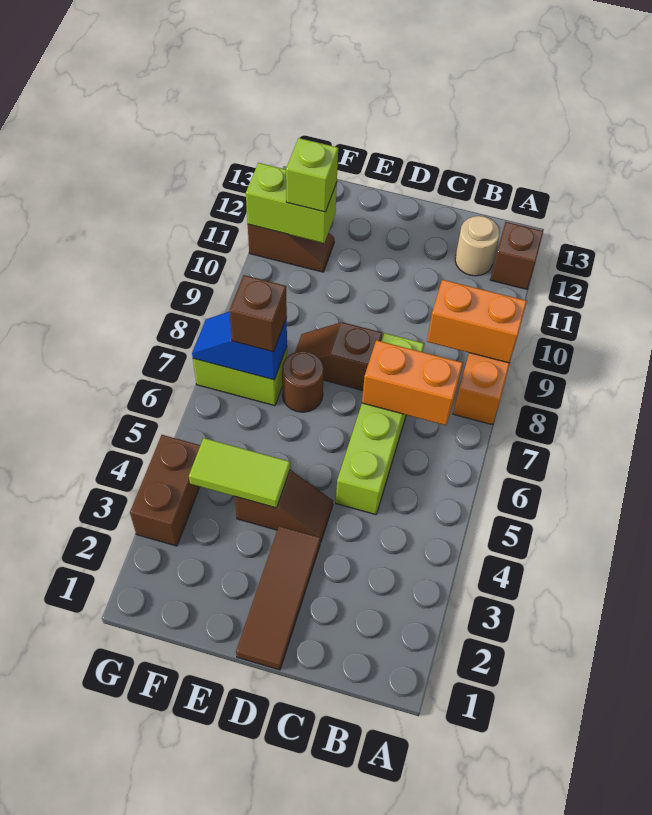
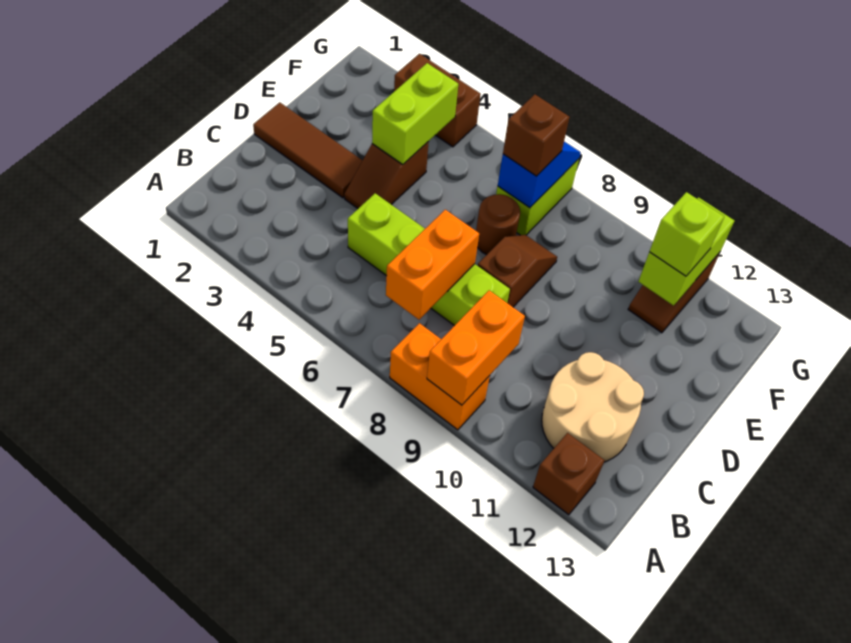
tan 1x1 round brick [455,216,500,276] -> tan 2x2 round brick [542,352,644,462]
lime 1x2 tile [189,438,290,508] -> lime 1x2 brick [372,63,458,165]

